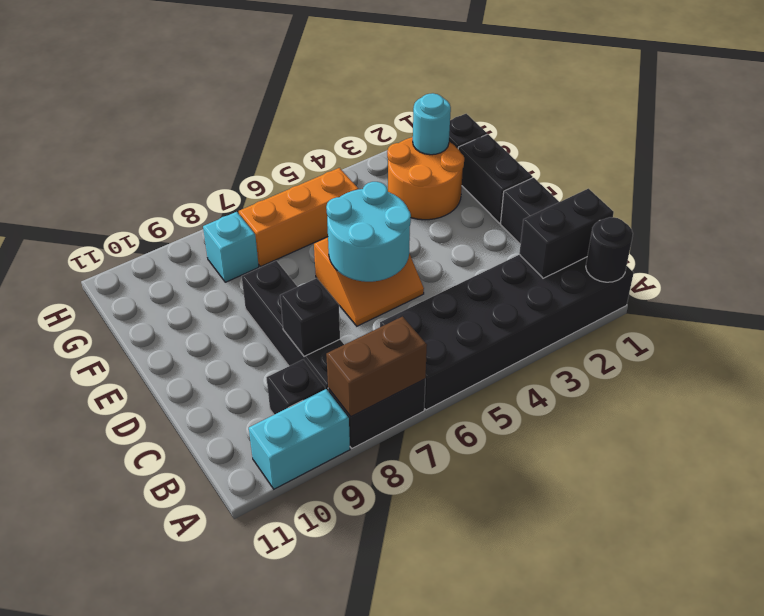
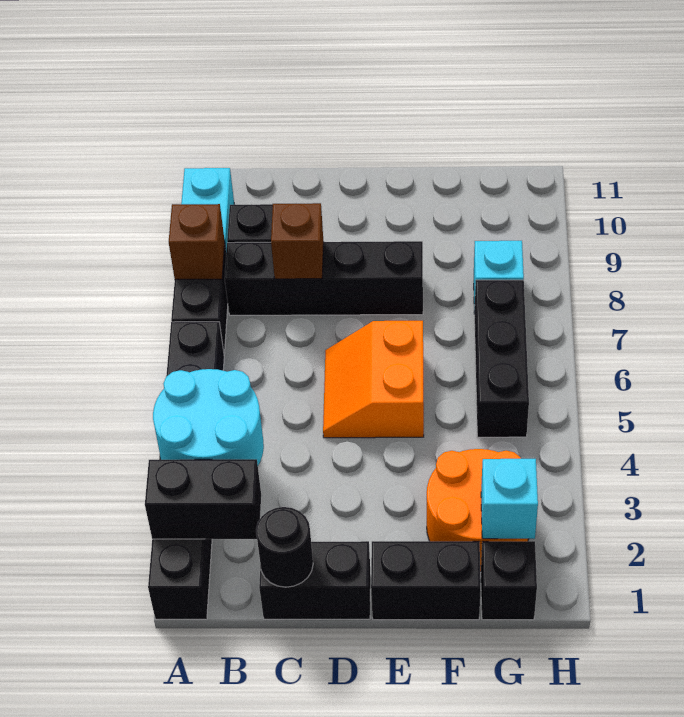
black 2x6 brick [380,254,634,410] -> black 1x6 brick [148,322,224,619]
black 1x1 round brick [586,217,633,282] -> black 1x1 round brick moved to [256,507,313,587]
brown 1x2 brick [326,317,427,417] -> brown 1x1 brick [169,204,225,280]
black 1x2 brick [519,189,614,278] -> black 1x2 brick turned to [145,459,261,539]
black 1x1 brick [280,278,340,356] -> brown 1x1 brick [271,203,324,279]
cyan 2x2 round brick [326,182,411,282] -> cyan 2x2 round brick moved to [153,369,264,465]
cyan 1x1 round brick [413,93,451,155] -> cyan 1x1 brick [481,459,538,539]
orange 1x3 brick [239,168,358,267] -> black 1x3 brick [474,280,529,437]

